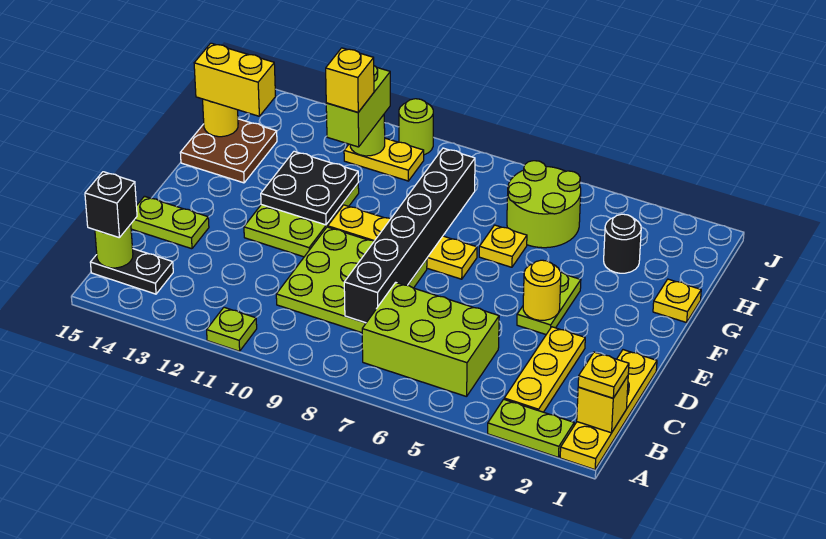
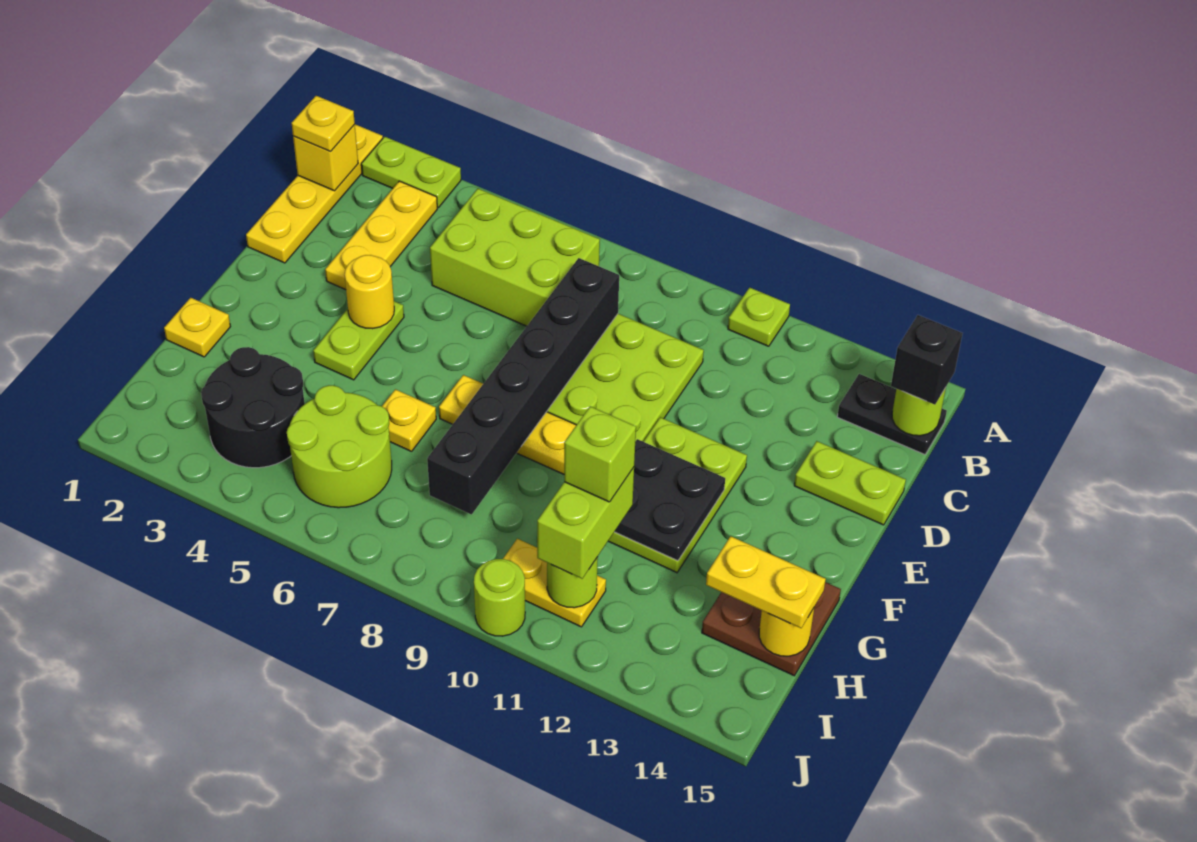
black 1x1 round brick [604,214,641,273] -> black 2x2 round brick [201,347,305,468]
yellow 1x1 brick [326,48,374,112] -> lime 1x1 brick [564,406,636,502]
yellow 1x2 brick [194,43,276,116] -> yellow 1x2 plate [706,536,826,628]

